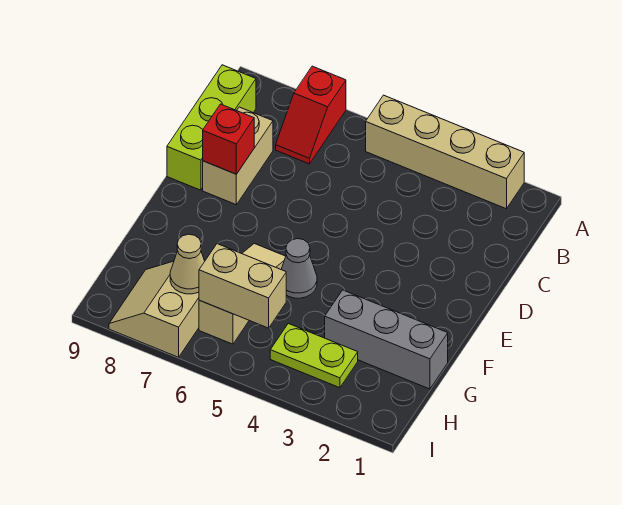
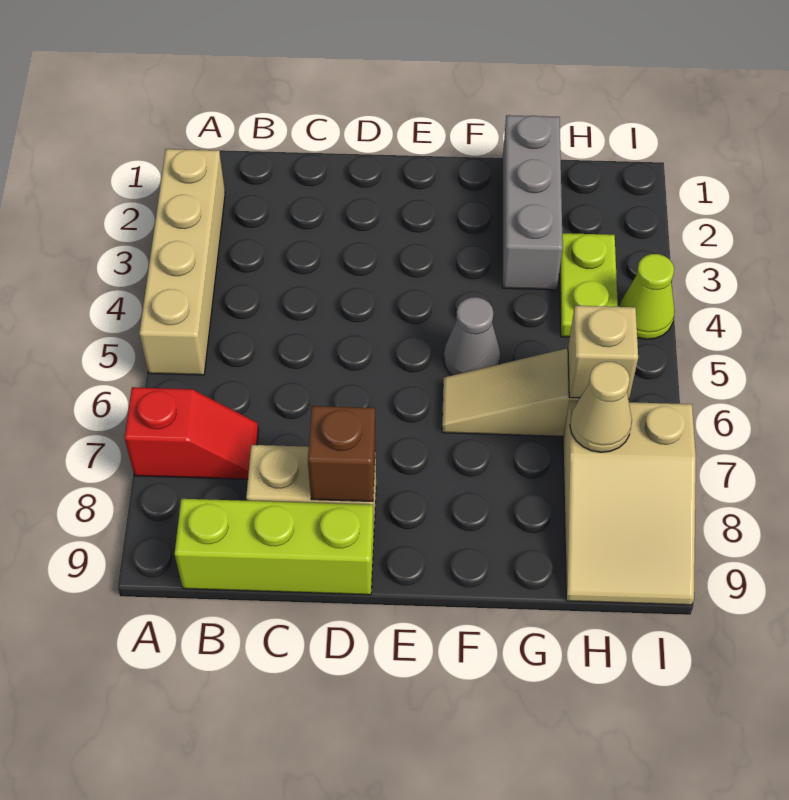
red 1x1 brick [203,104,254,174] -> brown 1x1 brick [308,406,376,501]
tan 1x2 brick [199,244,286,328] -> tan 1x1 brick [568,306,638,399]
tan 2x2 slope [109,261,199,357] -> tan 2x3 slope [563,401,696,605]
none -> lime 1x1 cone [620,254,675,339]

